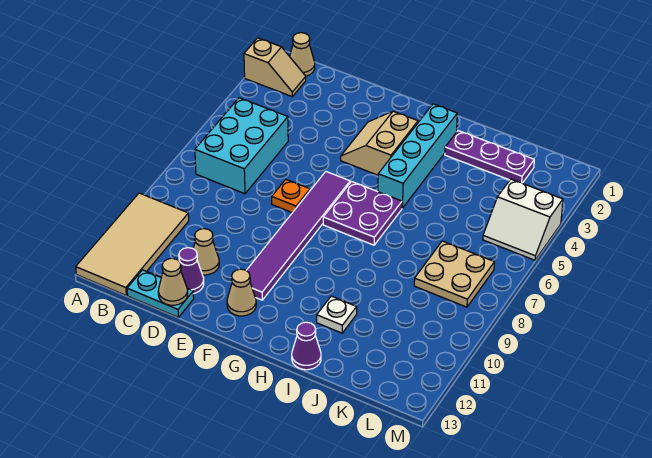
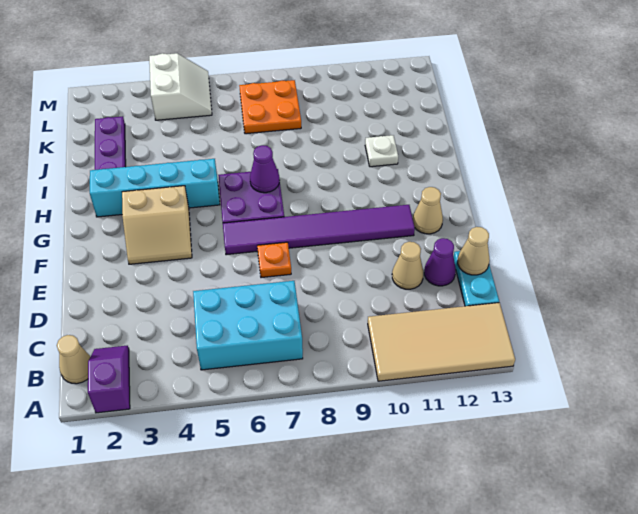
tan 1x2 slope [244,38,306,96] -> purple 1x2 slope [88,346,130,413]
purple 1x1 cone [292,322,321,370] -> purple 1x1 cone moved to [250,145,280,193]
tan 2x2 plate [414,241,494,307] -> orange 2x2 plate [239,80,301,134]

